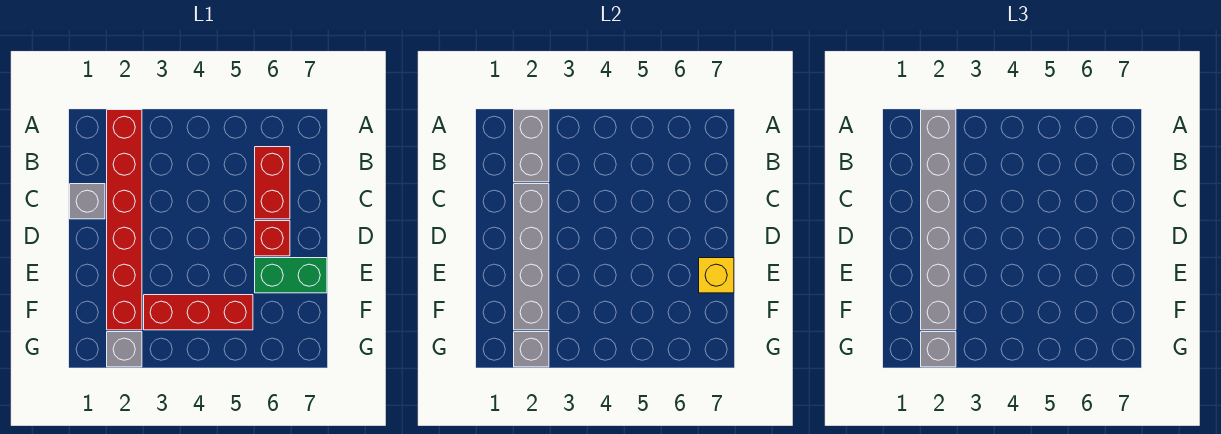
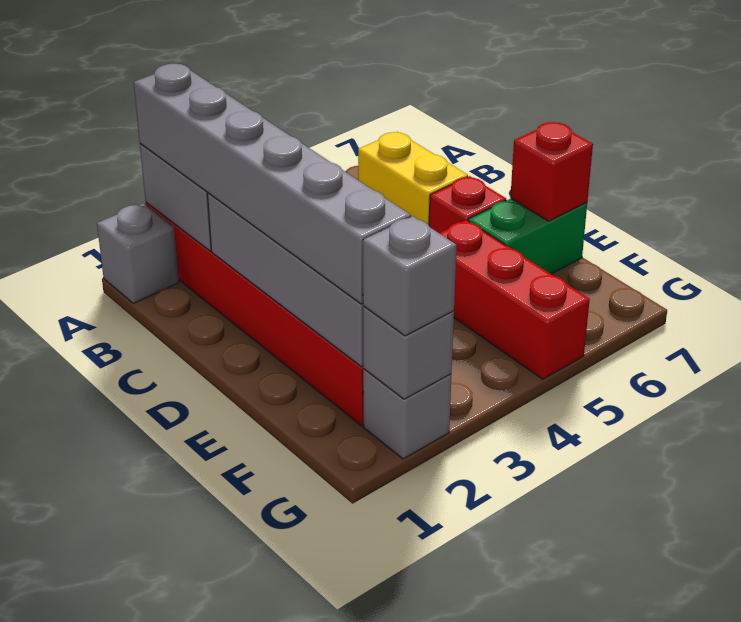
red 1x2 brick [255,147,290,219] -> yellow 1x2 brick [358,132,468,225]
grey 1x1 brick [70,184,105,219] -> grey 1x1 brick moved to [97,204,179,303]
yellow 1x1 brick [699,258,734,293] -> red 1x1 brick [510,122,593,221]
red 1x3 brick [144,295,253,330] -> red 1x3 brick turned to [439,220,590,379]

